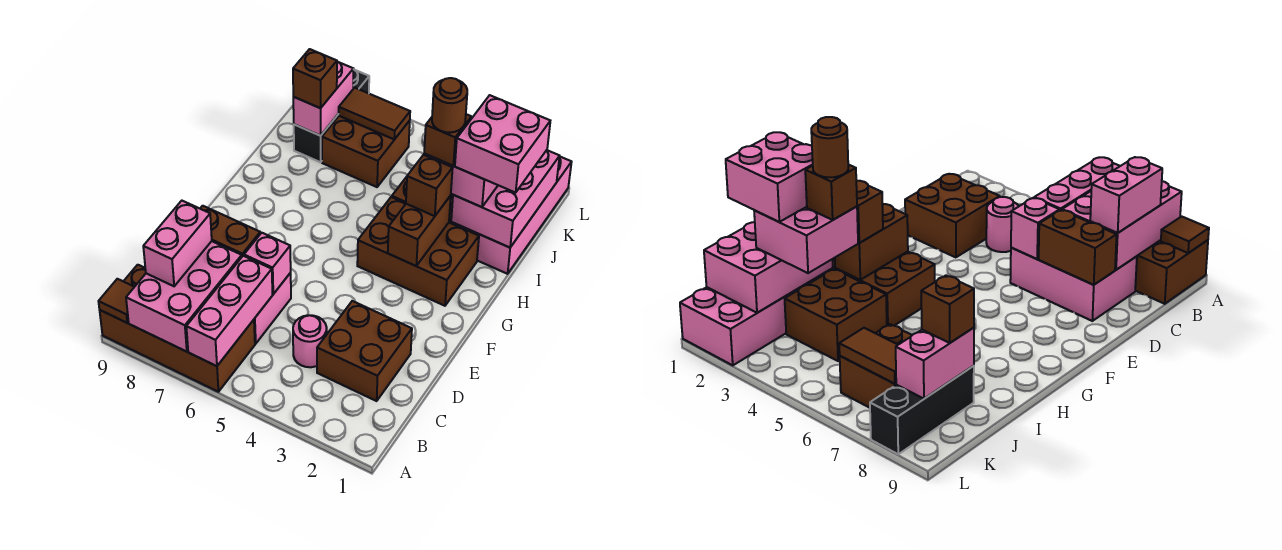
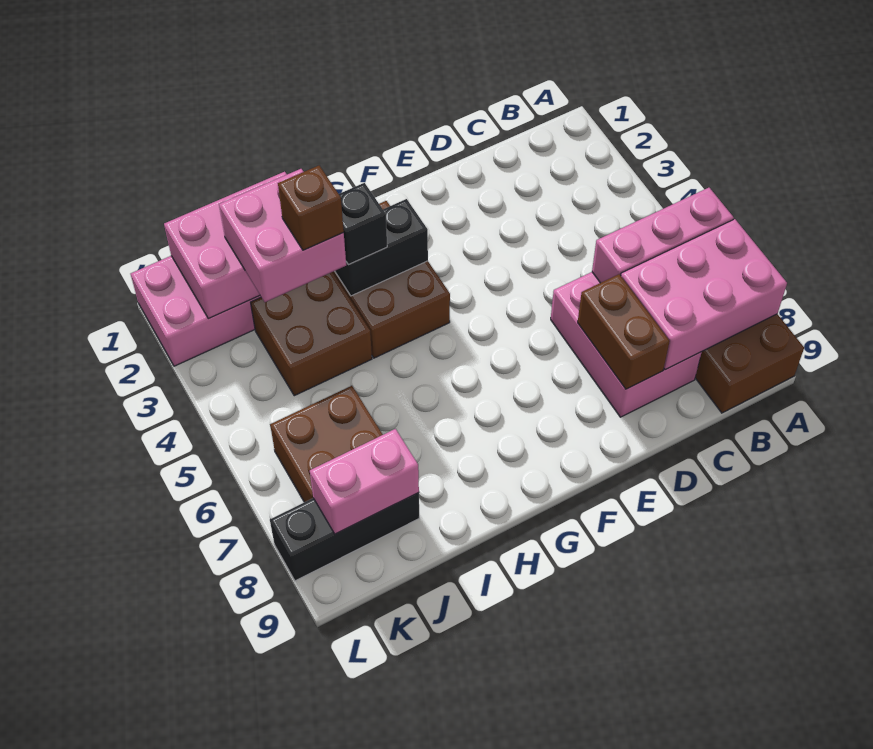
brown 1x1 tile [98,279,134,323] -> none
pink 1x2 brick [143,201,212,286] -> none
brown 2x2 brick [317,301,412,401] -> none
pink 1x1 round brick [293,315,327,367] -> none
pink 1x1 brick [244,233,291,294] -> none
brown 1x2 brick [388,196,451,266] -> black 1x2 brick [335,199,428,296]
brown 1x1 brick [406,155,453,216] -> black 1x1 brick [339,183,387,265]
pink 2x2 brick [455,95,550,193] -> none
brown 1x1 round brick [432,78,467,133] -> none
brown 1x1 brick [293,49,337,108] -> none
brown 1x2 tile [339,88,410,139] -> none

